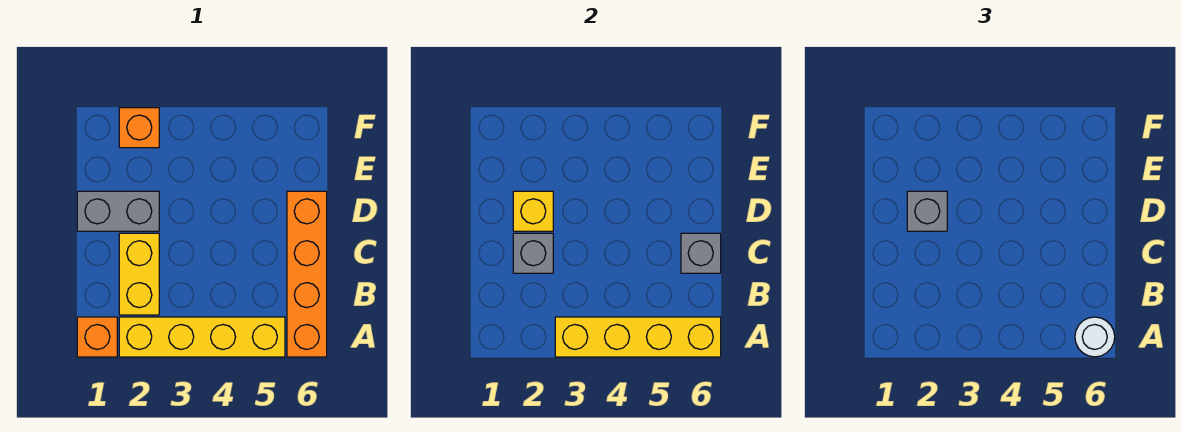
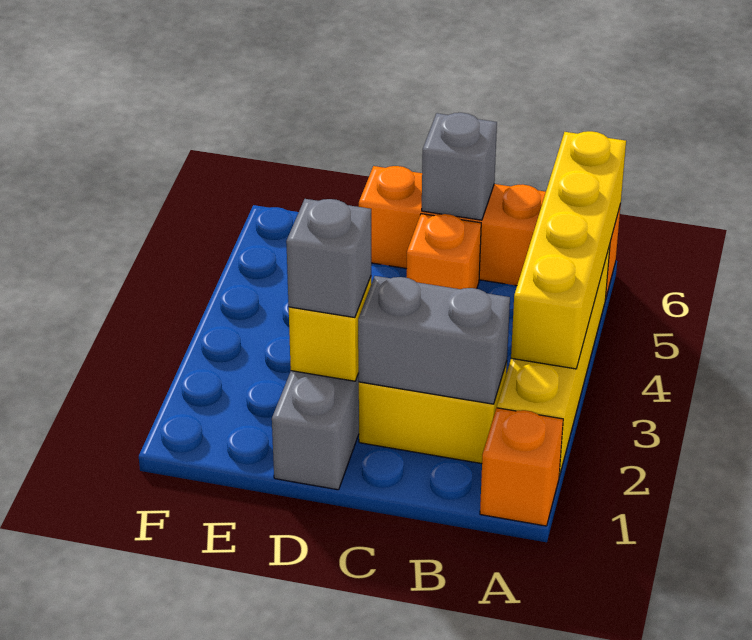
white 1x1 round brick [1075,317,1115,357] -> none
grey 1x1 brick [513,233,553,273] -> grey 1x2 brick [358,276,510,404]
orange 1x1 brick [119,108,159,148] -> orange 1x1 brick moved to [407,214,481,289]

